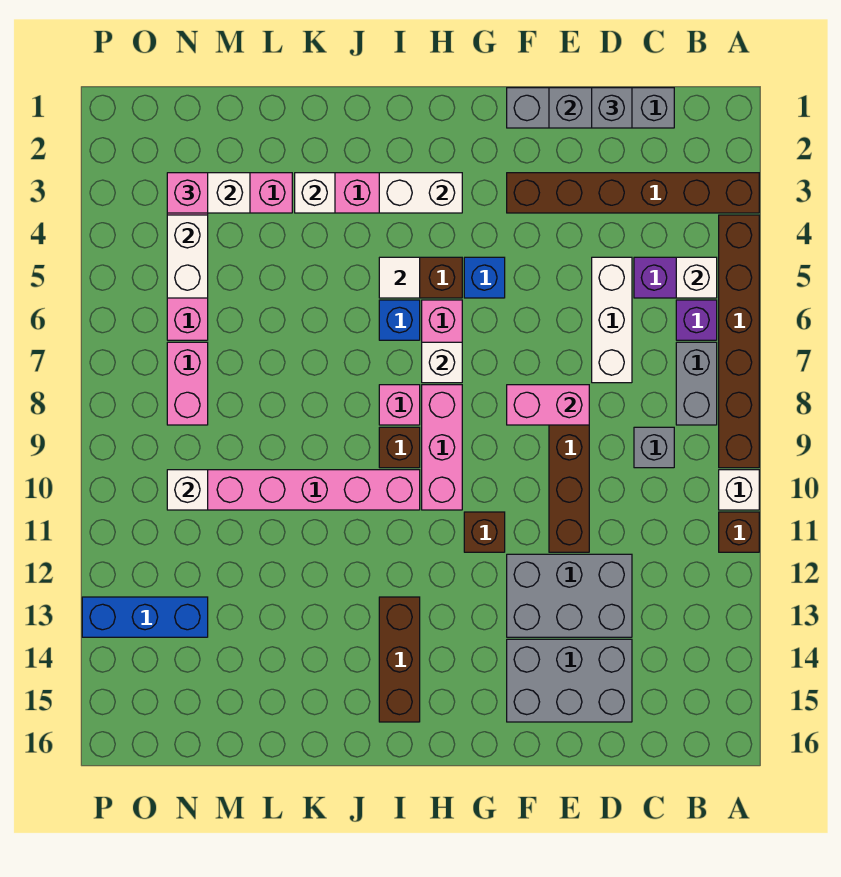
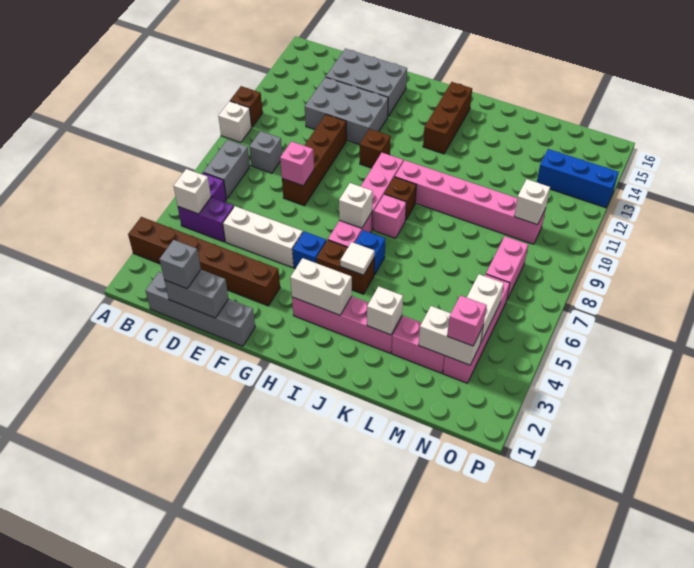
brown 1x6 brick [719,215,759,468] -> none
white 1x3 brick [592,257,632,383] -> white 1x3 brick turned to [223,206,303,268]
pink 1x2 brick [507,385,589,425] -> pink 1x1 brick [280,141,314,186]

